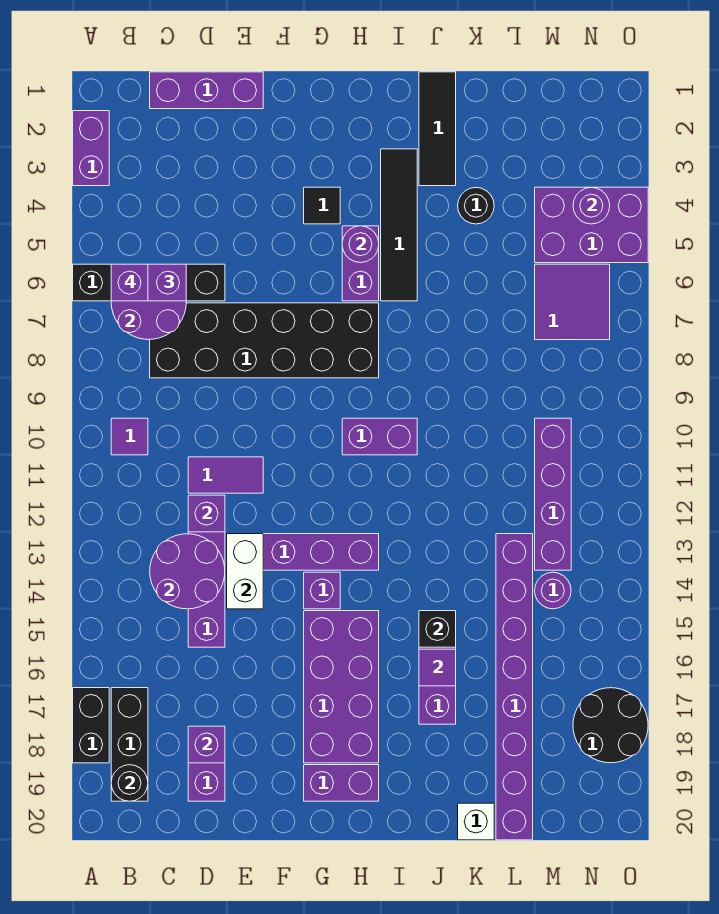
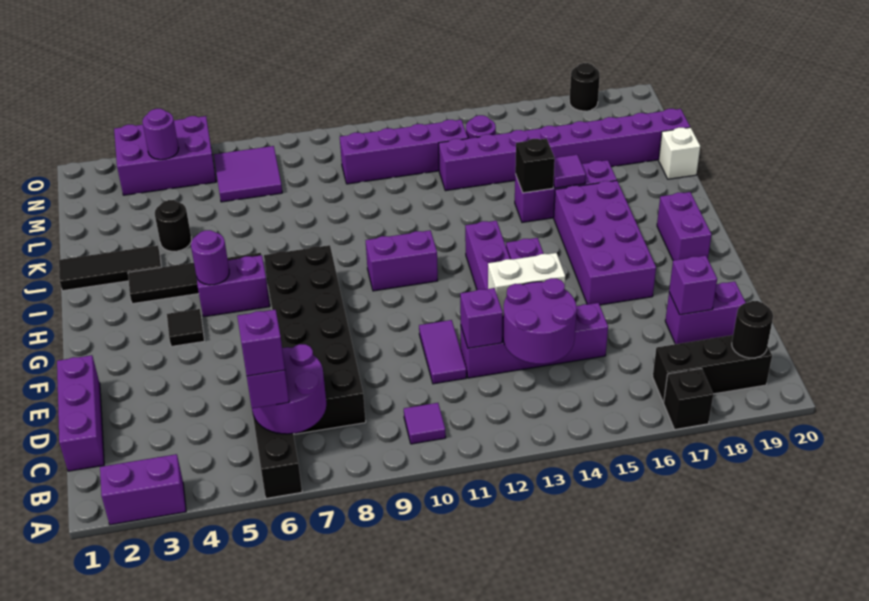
black 1x2 brick [73,688,109,763] -> black 1x1 brick [664,368,713,429]
purple 2x4 brick [304,611,379,763] -> purple 2x4 brick turned to [554,181,656,305]
purple 1x2 brick [342,418,417,455] -> purple 1x2 brick turned to [366,230,438,291]
purple 2x3 brick [535,187,648,263] -> purple 2x3 brick turned to [114,116,216,195]
black 2x2 round brick [573,688,648,763] -> black 1x1 round brick [569,63,600,111]

